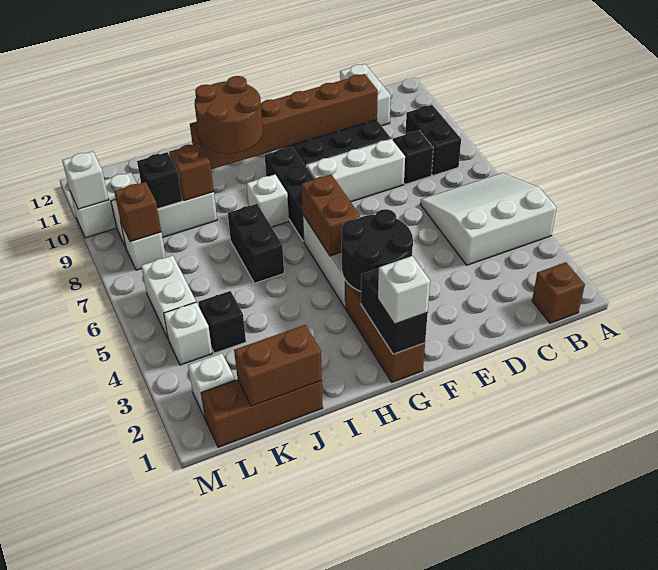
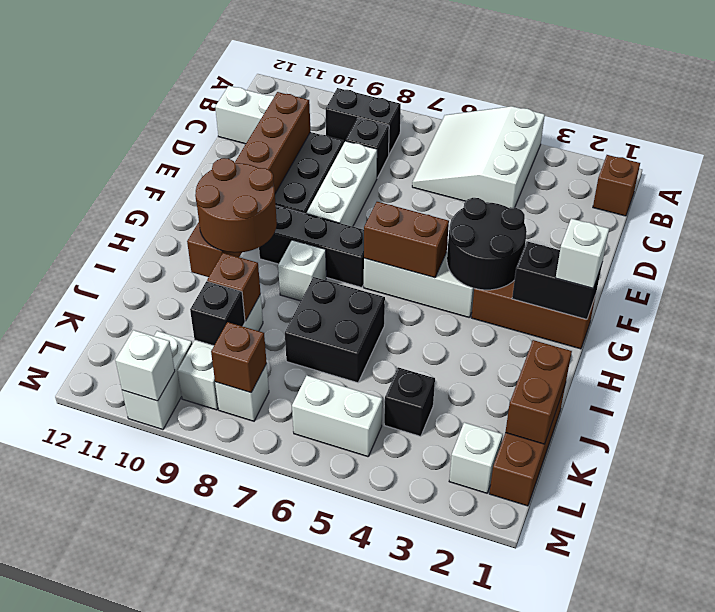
black 1x2 brick [228,204,284,283] -> black 2x2 brick [285,277,385,383]
white 1x1 brick [164,302,212,365] -> none

